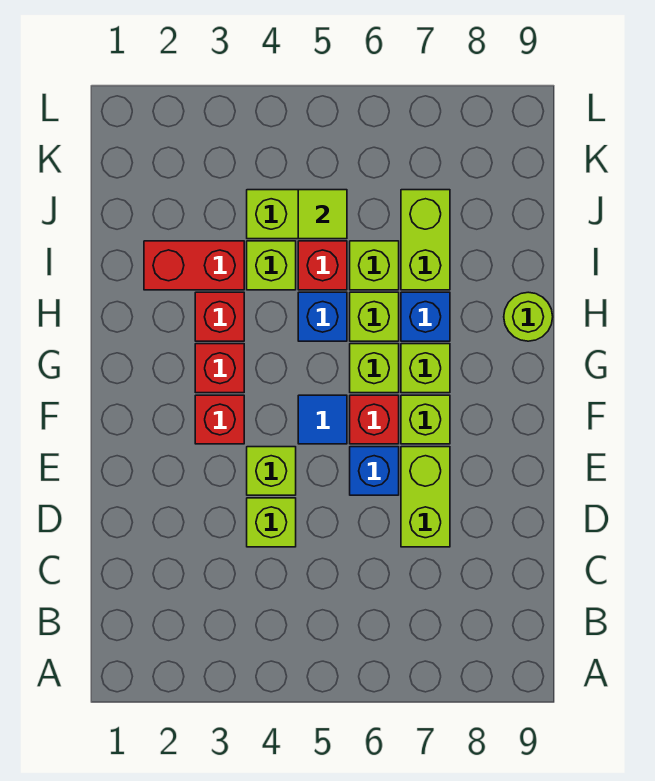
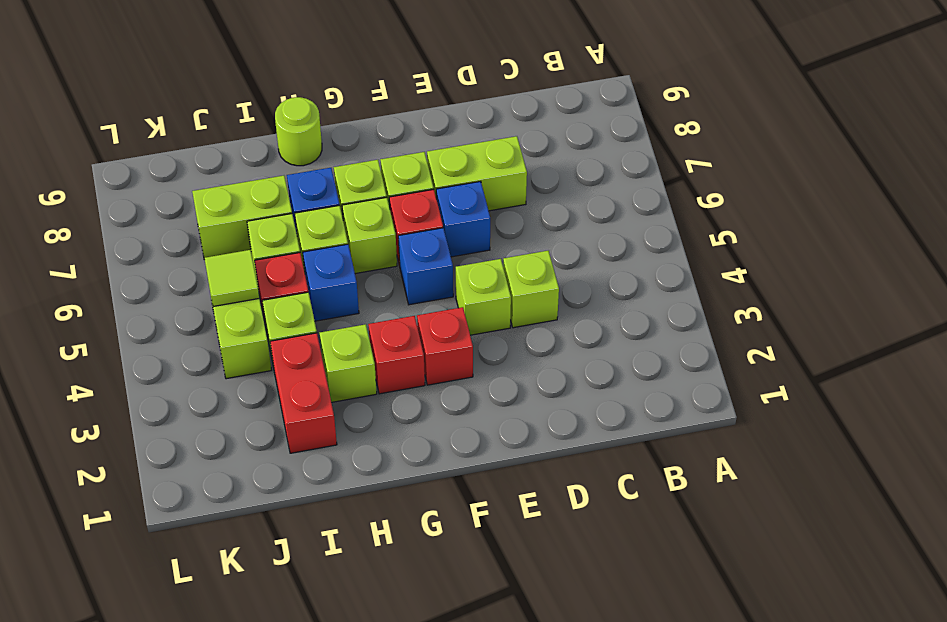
blue 1x1 tile [298,395,347,444] -> blue 1x1 brick [398,228,453,305]
red 1x1 brick [195,292,244,341] -> lime 1x1 brick [320,324,377,402]

